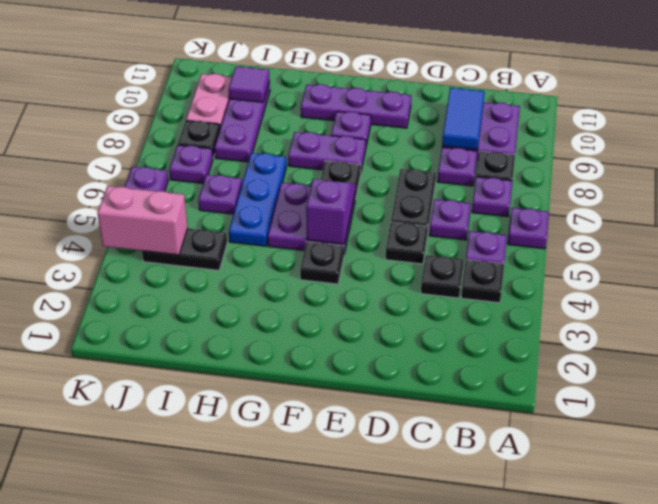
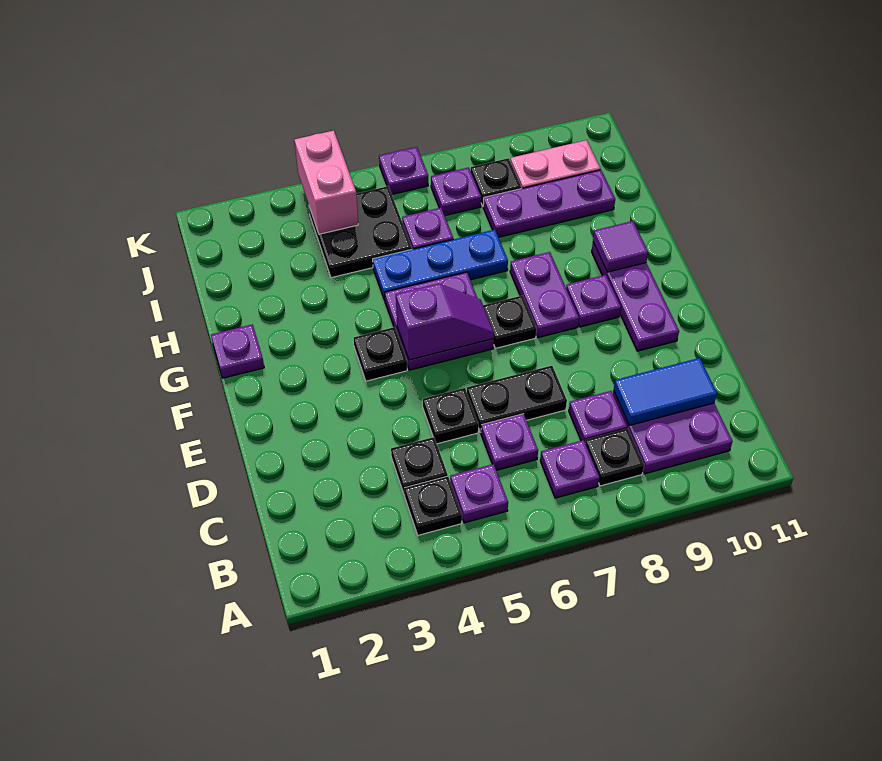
purple 1x1 plate [508,208,549,249] -> purple 1x1 plate moved to [211,324,264,378]
black 1x2 plate [142,228,227,270] -> black 2x2 plate [309,186,412,278]
purple 1x1 tile [229,66,269,102] -> purple 1x1 tile moved to [593,221,648,272]

